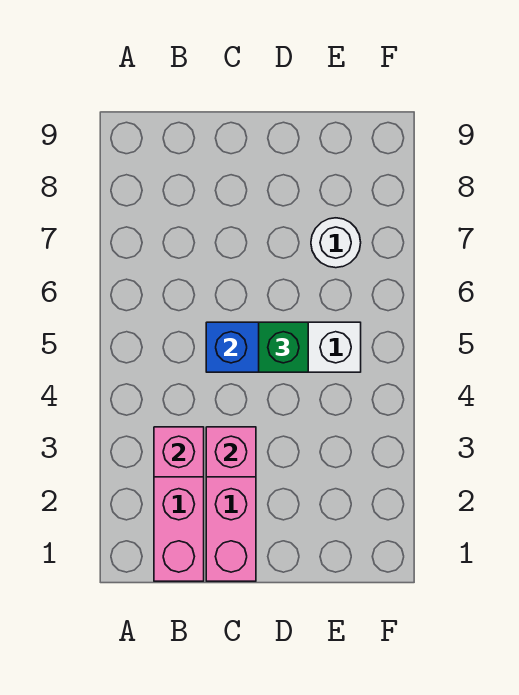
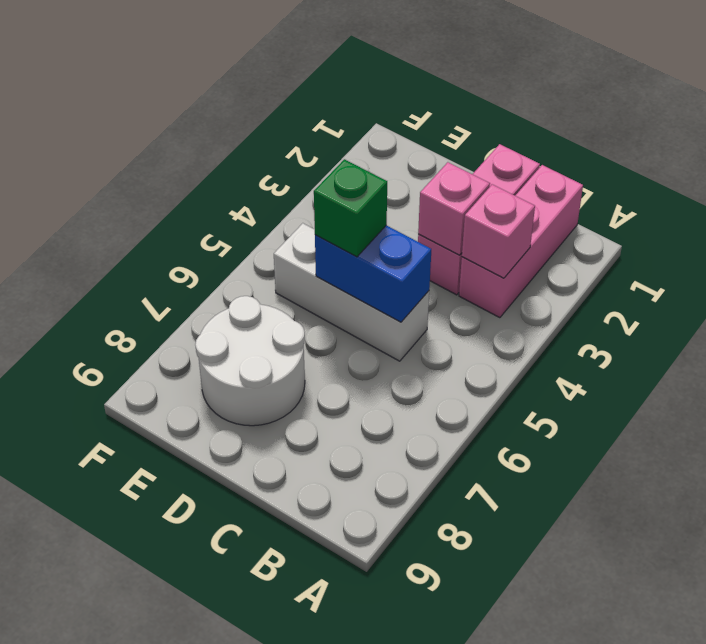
white 1x1 round brick [311,218,361,268] -> white 2x2 round brick [195,296,305,426]

